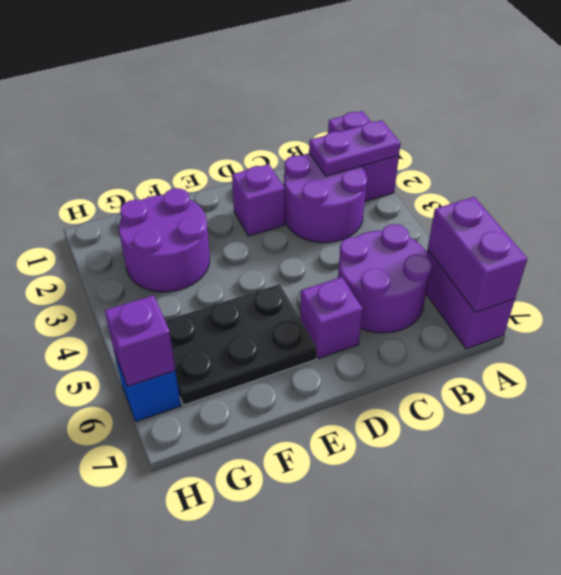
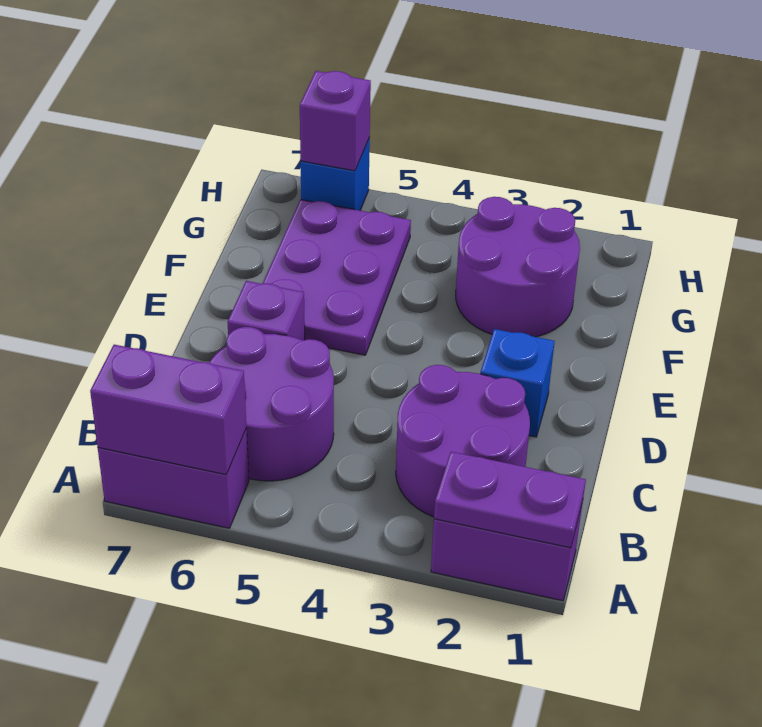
purple 1x2 plate [309,120,401,176] -> purple 1x2 plate turned to [434,452,586,548]
purple 1x1 brick [232,164,285,236] -> blue 1x1 brick [480,329,555,437]
black 2x3 plate [165,284,317,405] -> purple 2x3 plate [263,200,411,355]

